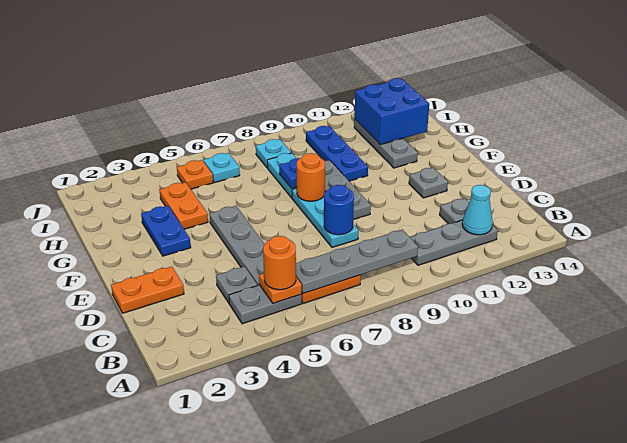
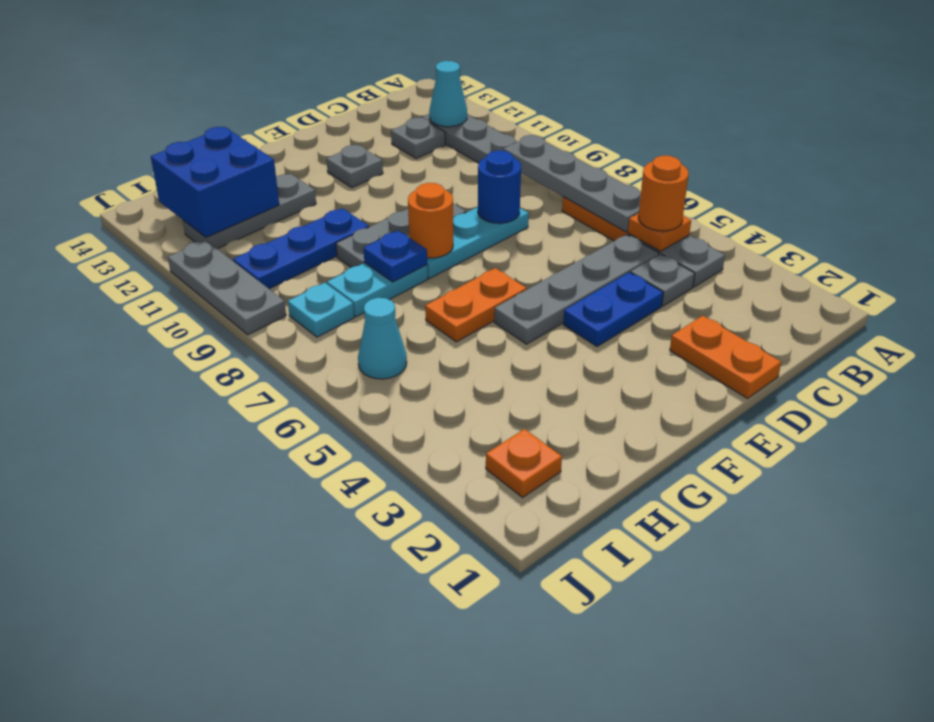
blue 1x2 plate [141,206,191,256] -> blue 1x2 plate moved to [563,272,663,346]
orange 1x2 plate [160,182,208,229] -> orange 1x2 plate moved to [425,268,527,342]
orange 1x1 plate [177,160,213,189] -> orange 1x1 plate moved to [486,429,562,497]
cyan 1x1 plate [204,153,240,183] -> cyan 1x1 cone [358,298,407,379]
none -> grey 1x3 plate [168,240,286,335]

